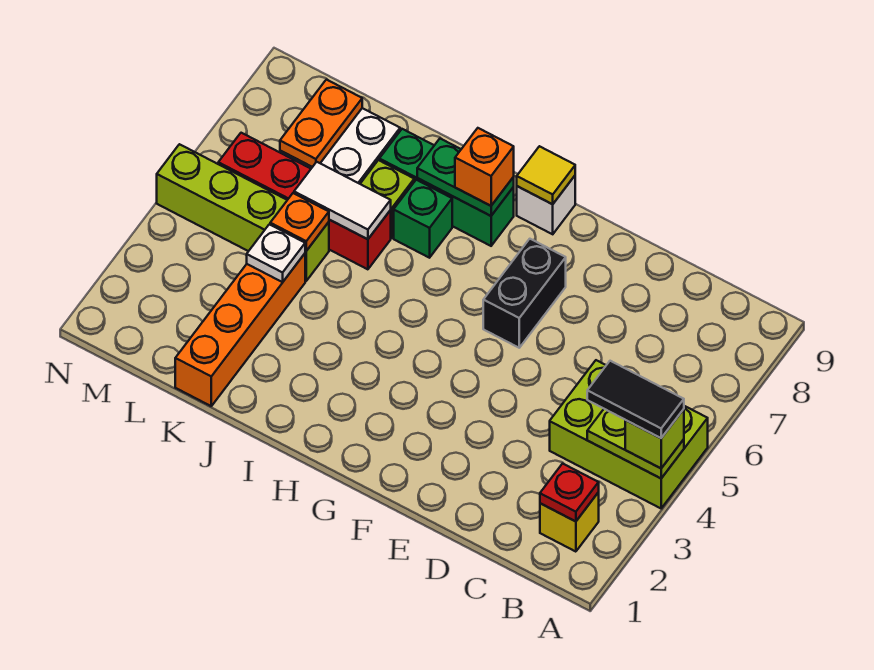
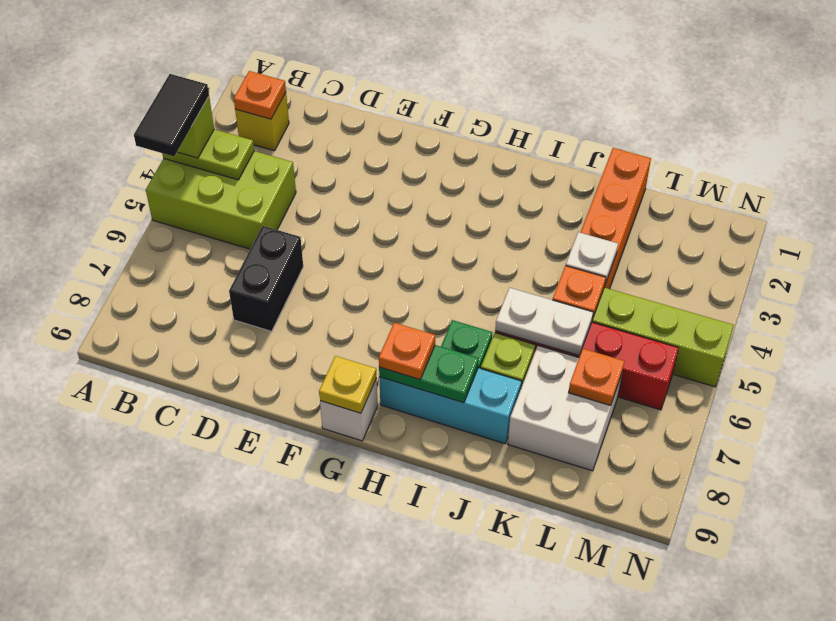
black 1x2 tile [587,361,684,438] -> black 1x2 tile turned to [134,74,209,156]
red 1x1 plate [540,464,599,522] -> orange 1x1 plate [234,71,286,119]
black 1x2 brick [483,239,566,348] -> black 1x2 brick moved to [229,226,303,331]
yellow 1x1 tile [517,146,575,204] -> yellow 1x1 plate [319,356,377,413]
green 1x3 brick [379,129,514,246] -> cyan 1x3 brick [379,368,522,444]
orange 1x1 brick [455,128,514,206] -> orange 1x1 plate [379,323,435,379]
white 1x2 tile [294,162,391,239] -> white 1x2 plate [495,288,593,356]
orange 1x2 plate [280,80,362,167] -> orange 1x1 plate [569,349,624,406]

